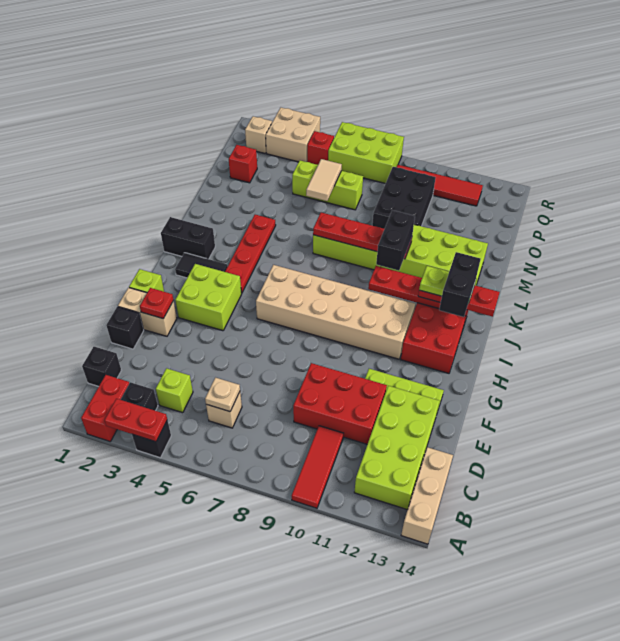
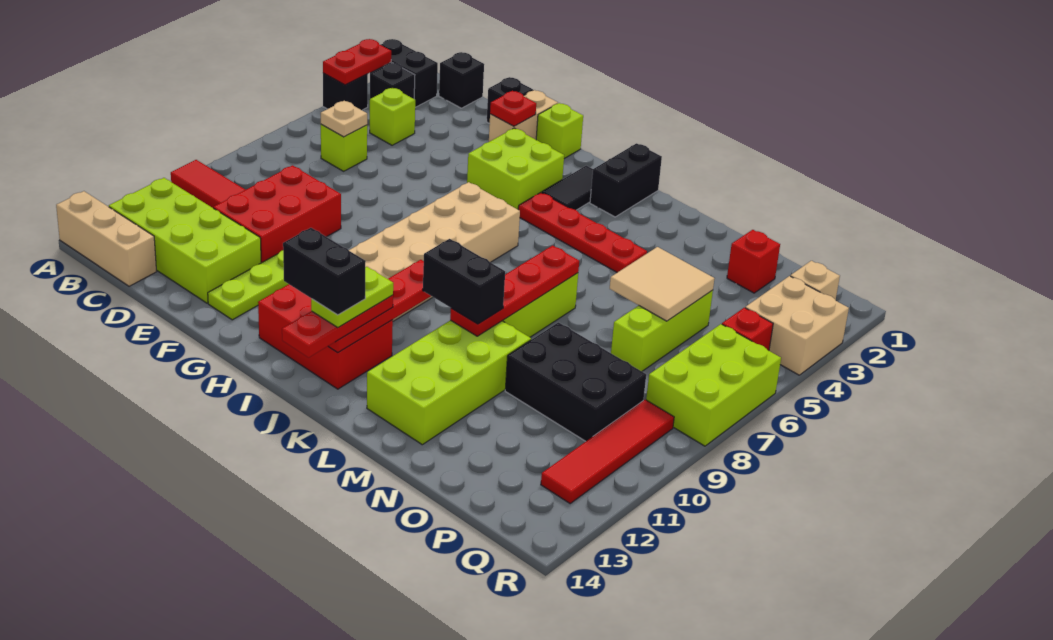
red 1x2 brick [81,375,129,441] -> black 1x2 brick [370,39,438,107]
tan 1x1 brick [206,392,242,428] -> lime 1x1 brick [321,124,367,171]
tan 1x2 tile [306,159,342,201] -> tan 2x2 tile [610,247,715,321]

